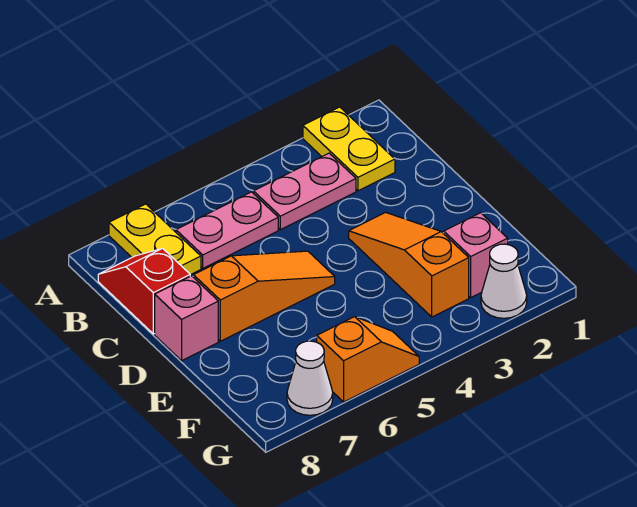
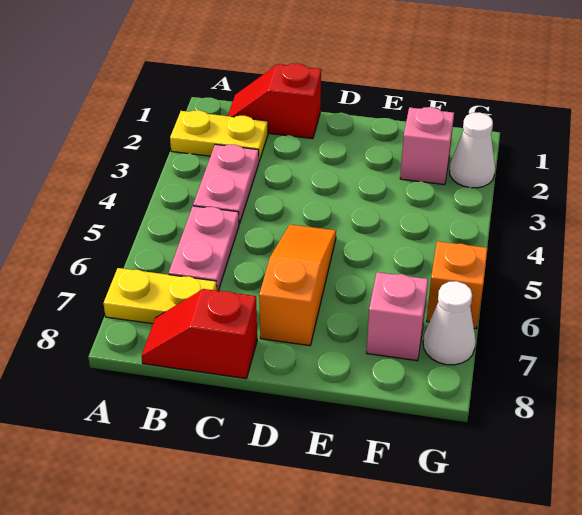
none -> red 1x2 slope [228,63,321,139]
orange 1x3 slope [349,212,469,317] -> none
pink 1x1 brick [155,276,218,361] -> pink 1x1 brick moved to [367,272,428,361]

